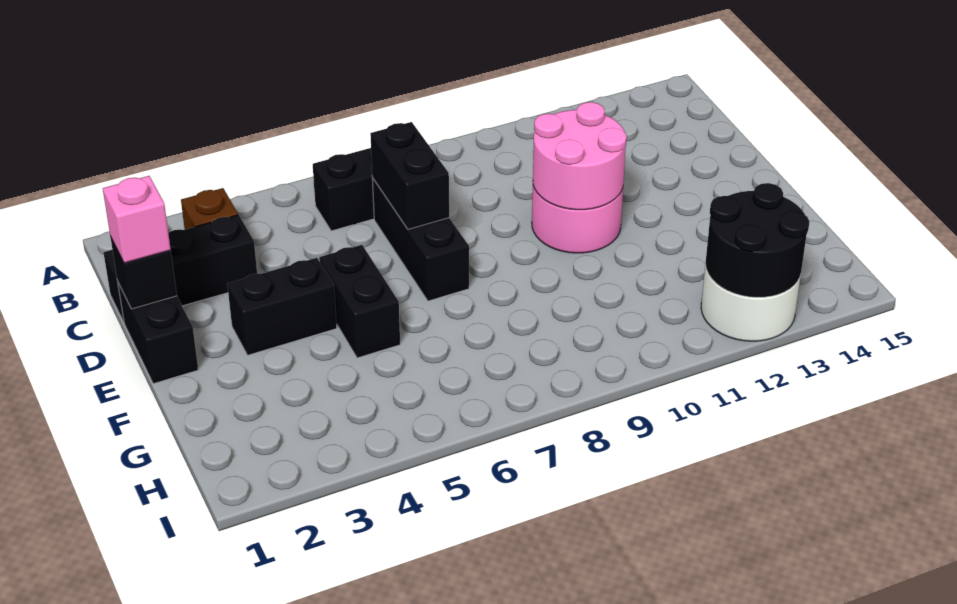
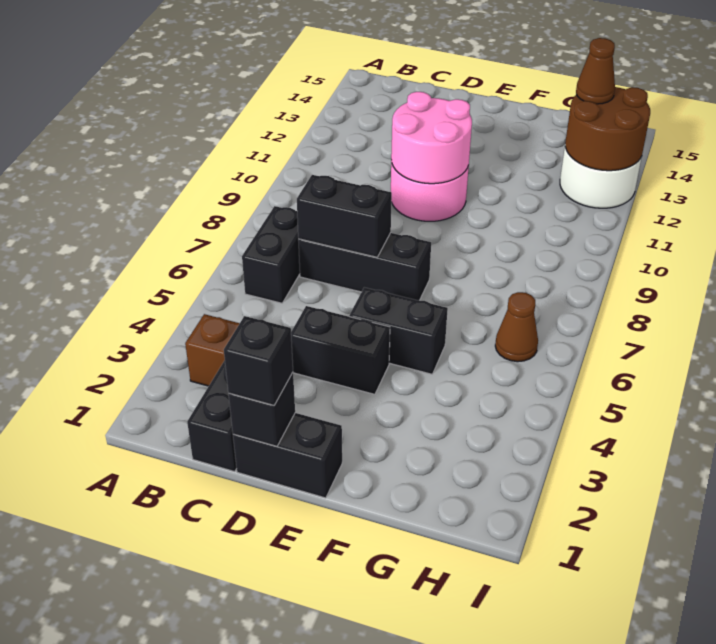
pink 1x1 brick [103,176,171,263] -> black 1x1 brick [224,316,293,405]
black 1x2 brick [227,258,337,355] -> black 1x2 brick turned to [291,306,390,394]
none -> brown 1x1 cone [495,292,538,362]
black 2x2 round brick [706,183,810,297] -> brown 2x2 round brick [565,87,650,171]
none -> brown 1x1 cone [576,38,615,104]

